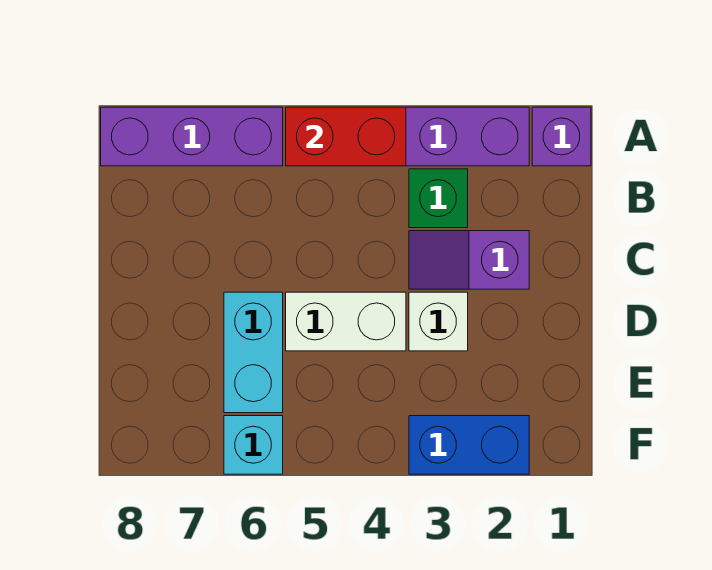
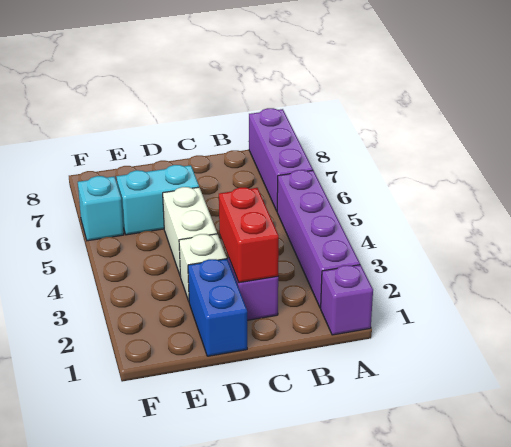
red 1x2 brick [286,107,406,166] -> red 1x2 brick moved to [219,187,279,283]
green 1x1 brick [409,169,468,228] -> none
blue 1x2 brick [409,416,529,474] -> blue 1x2 brick moved to [188,259,247,356]

